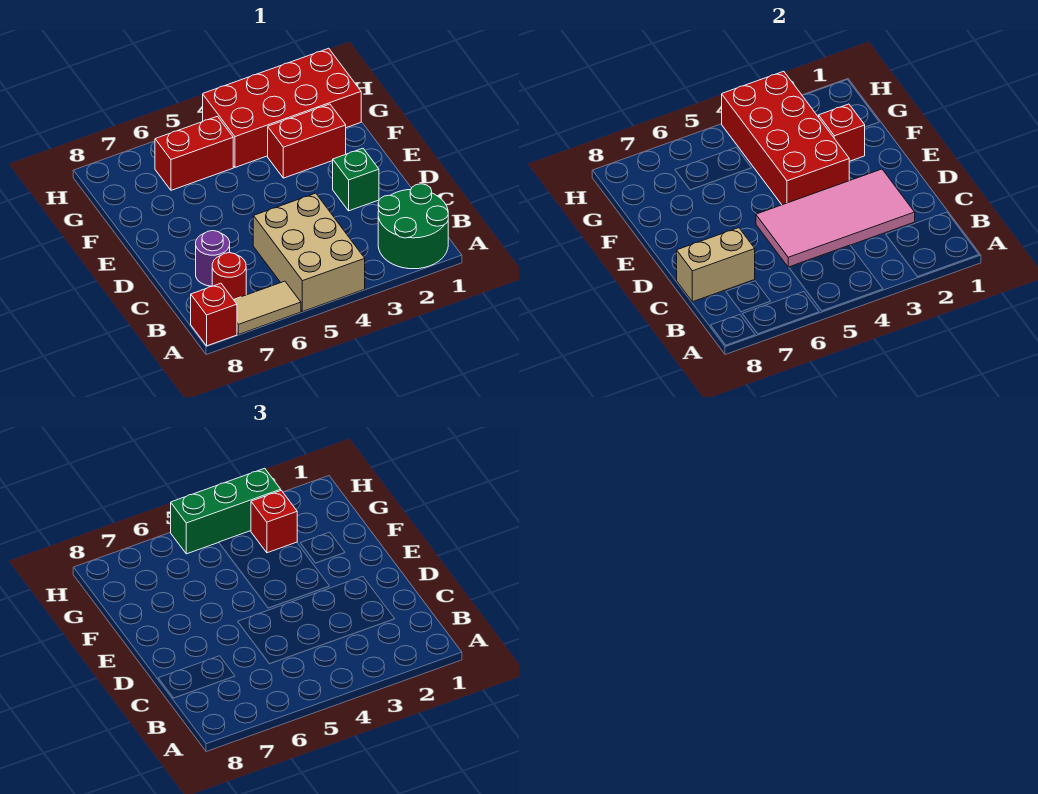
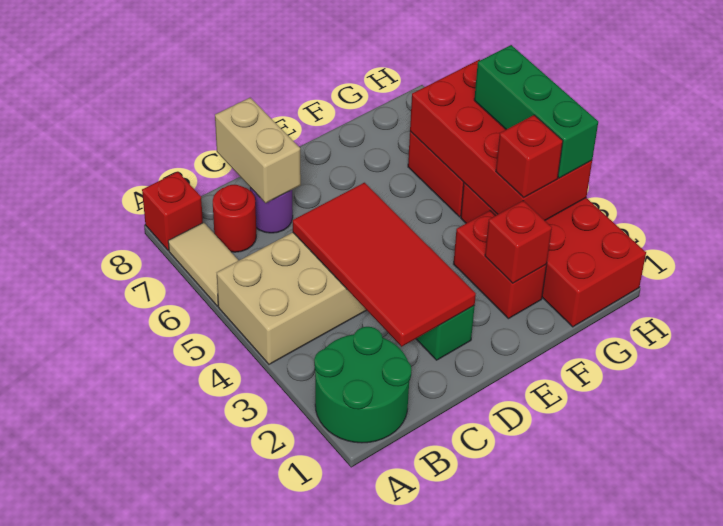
pink 2x4 tile [756,169,915,267] -> red 2x4 tile [293,183,476,347]
red 2x4 brick [722,71,849,205] -> red 2x4 brick turned to [410,60,592,220]

